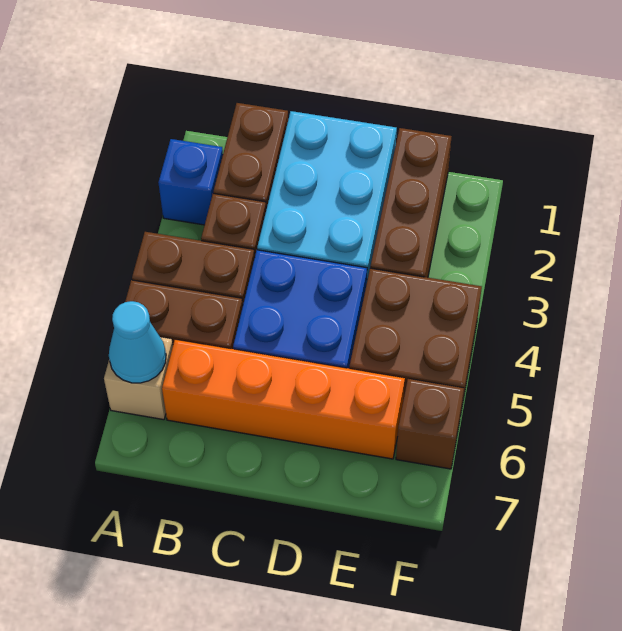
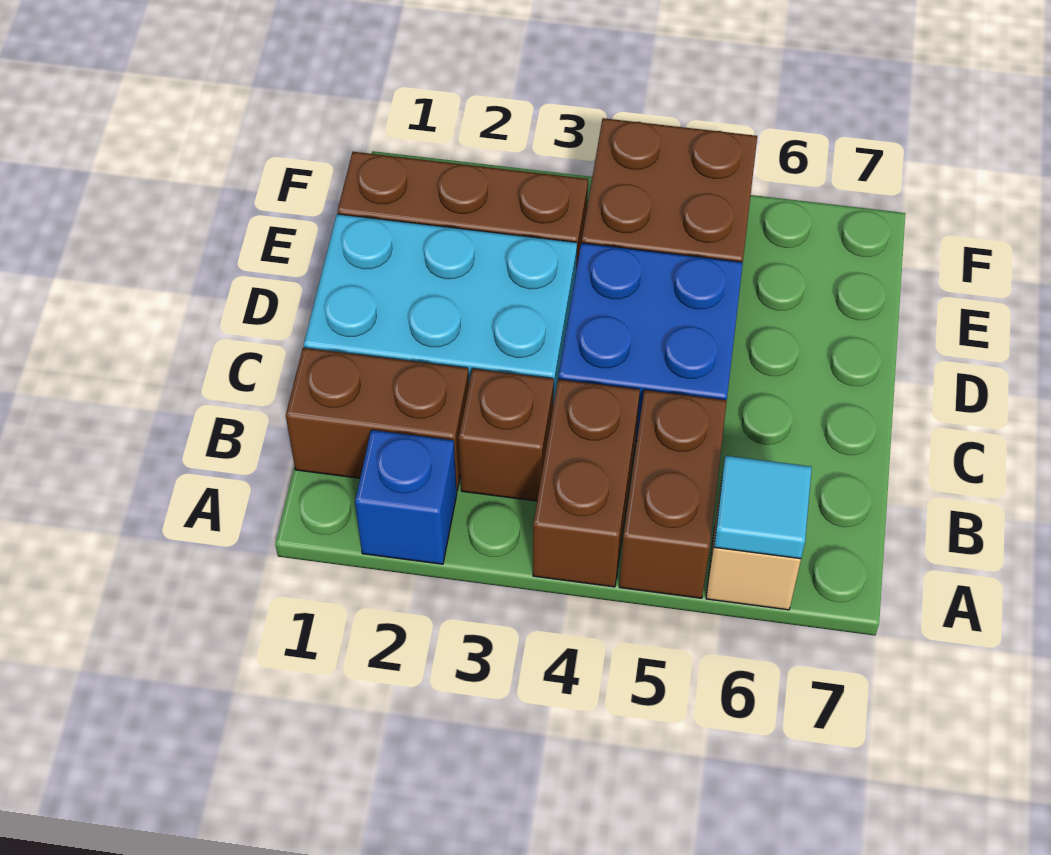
cyan 1x1 cone [109,301,166,383] -> cyan 1x1 tile [714,456,812,559]
orange 1x4 brick [162,339,405,459] -> none
brown 1x1 brick [396,379,464,469] -> none

